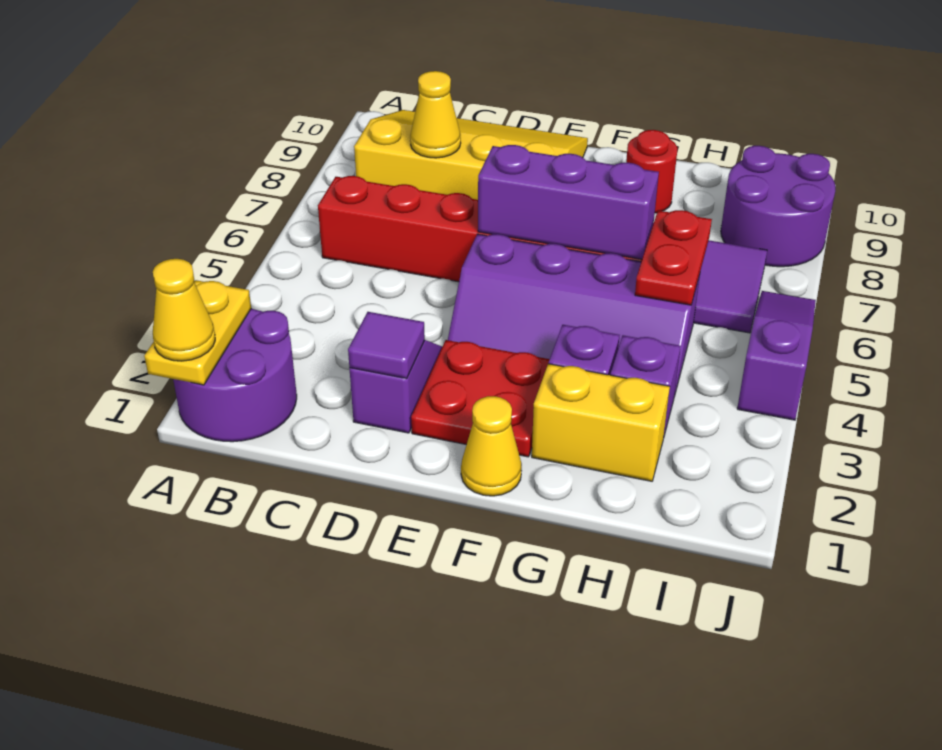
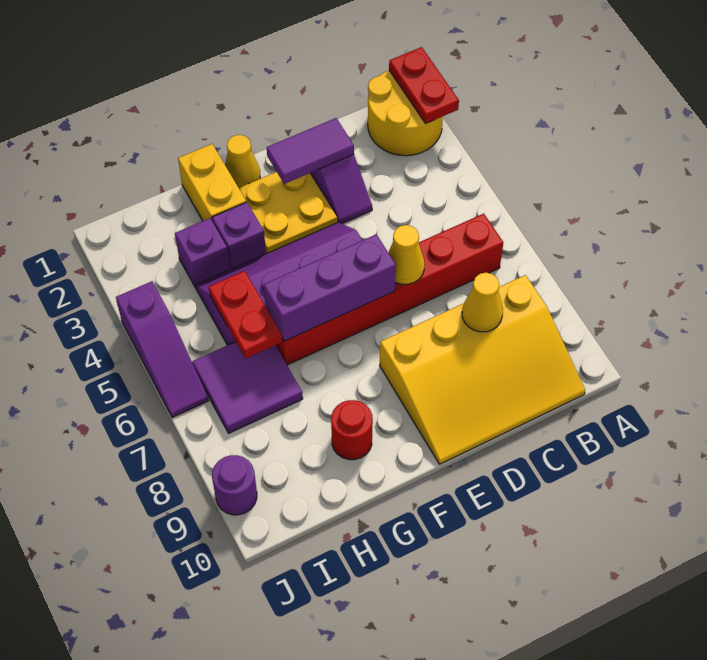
purple 2x2 round brick [173,309,297,442] -> yellow 2x2 round brick [368,70,443,156]
yellow 1x2 plate [144,280,251,385] -> red 1x2 plate [389,47,459,124]
yellow 1x1 cone [153,259,215,361] -> yellow 1x1 cone moved to [388,225,424,284]
purple 1x1 tile [348,312,425,378] -> purple 1x2 tile [267,118,354,184]
red 2x2 plate [411,340,550,457] -> yellow 2x2 plate [239,172,337,254]
yellow 1x2 brick [532,364,670,481] -> yellow 1x2 brick turned to [178,144,246,222]
purple 2x2 round brick [721,146,835,267] -> purple 1x1 round brick [212,455,257,515]

